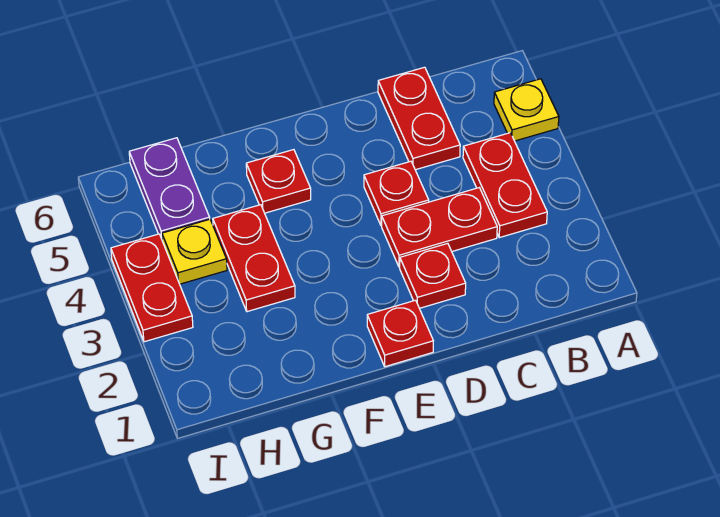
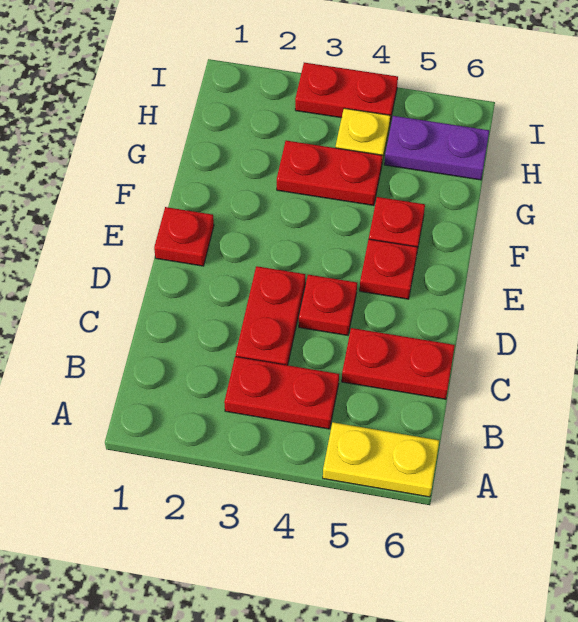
yellow 1x1 plate [494,79,559,141] -> yellow 1x2 plate [323,422,439,497]
red 1x1 plate [400,243,466,308] -> red 1x1 plate moved to [360,239,417,299]

